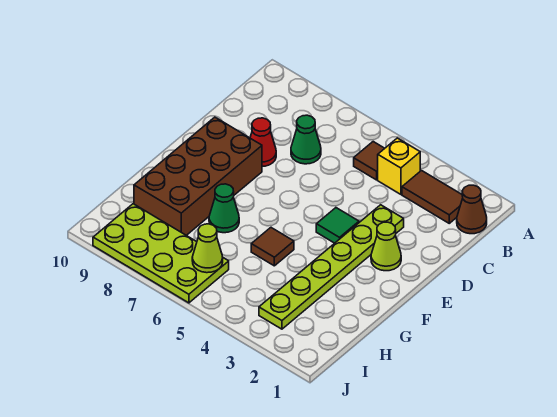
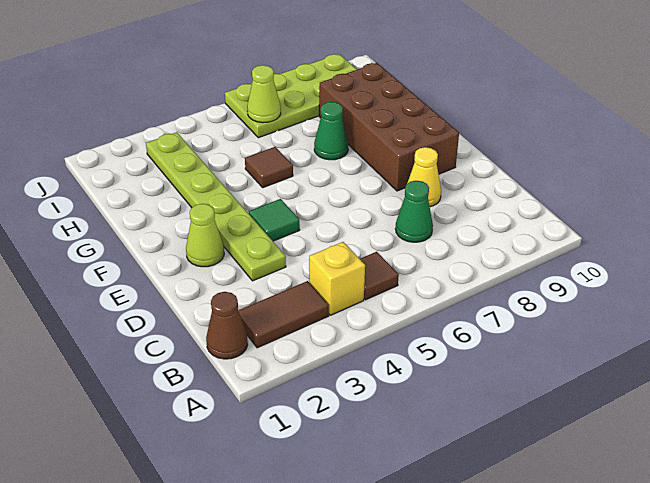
red 1x1 cone [250,118,276,167] -> yellow 1x1 cone [407,147,441,207]

